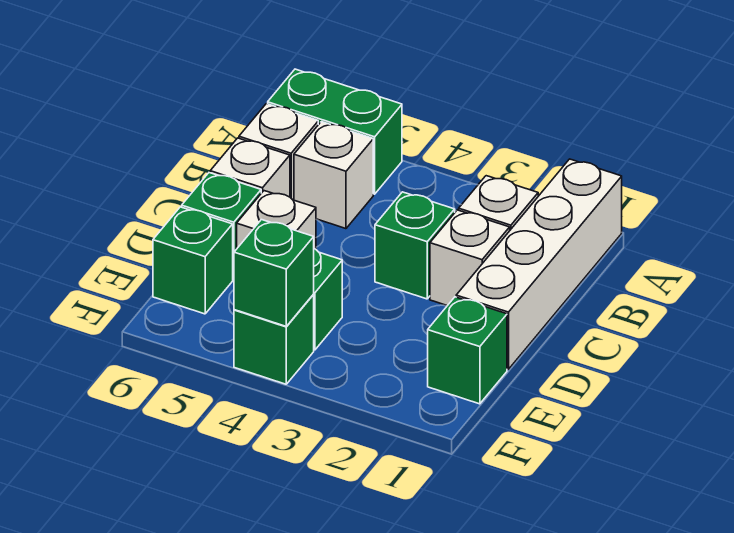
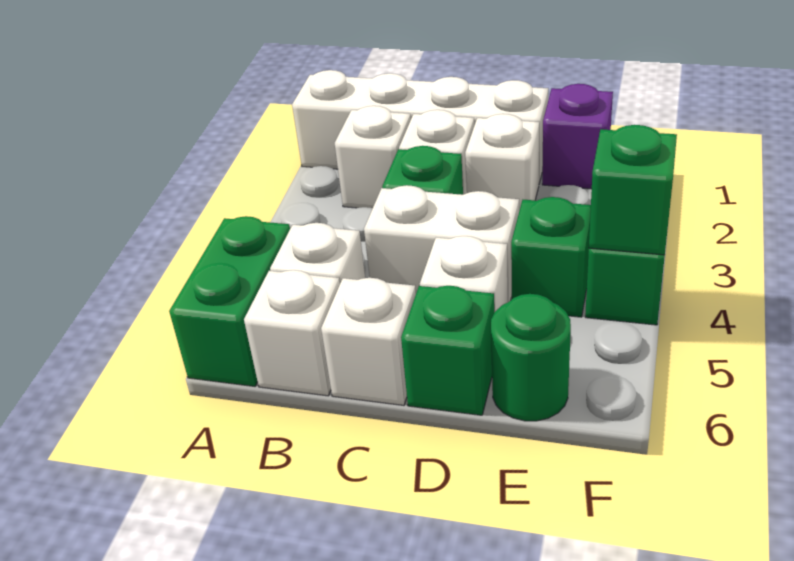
none -> white 1x2 brick [364,185,519,302]
none -> white 1x1 brick [465,114,539,211]
green 1x1 brick [428,297,507,404] -> purple 1x1 brick [542,84,613,189]
green 1x1 brick [153,207,233,314] -> green 1x1 round brick [491,294,571,421]

